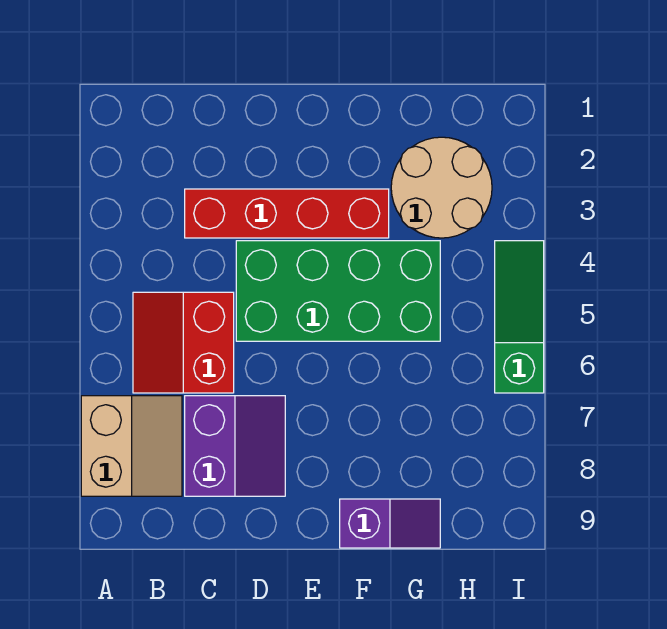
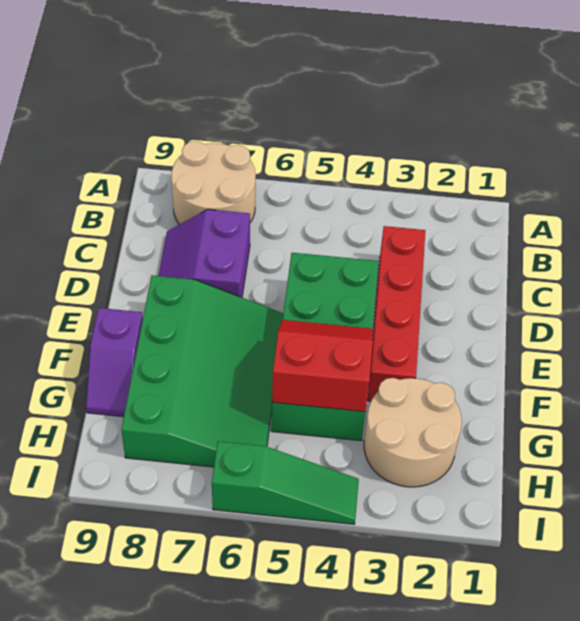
tan 2x2 slope [81,396,182,496] -> tan 2x2 round brick [171,141,256,225]
red 2x2 slope [133,292,234,393] -> red 2x2 slope moved to [272,320,373,412]
purple 2x2 slope [185,396,285,496] -> purple 2x2 slope turned to [158,209,250,297]
none -> green 3x4 slope [121,275,283,467]

